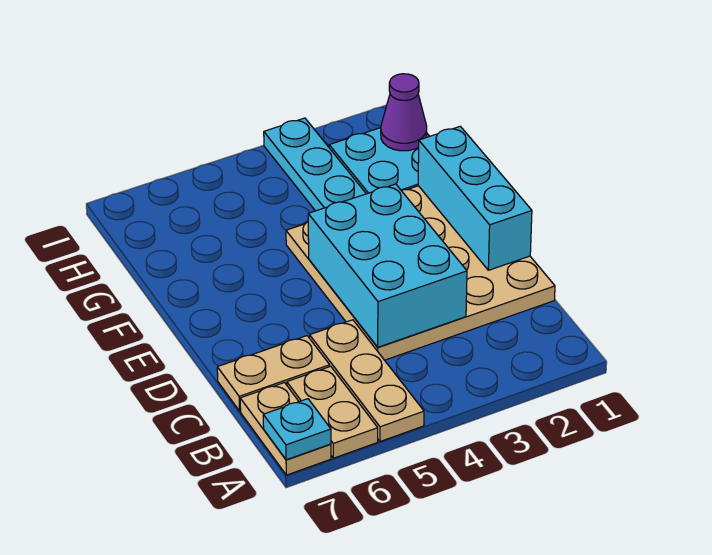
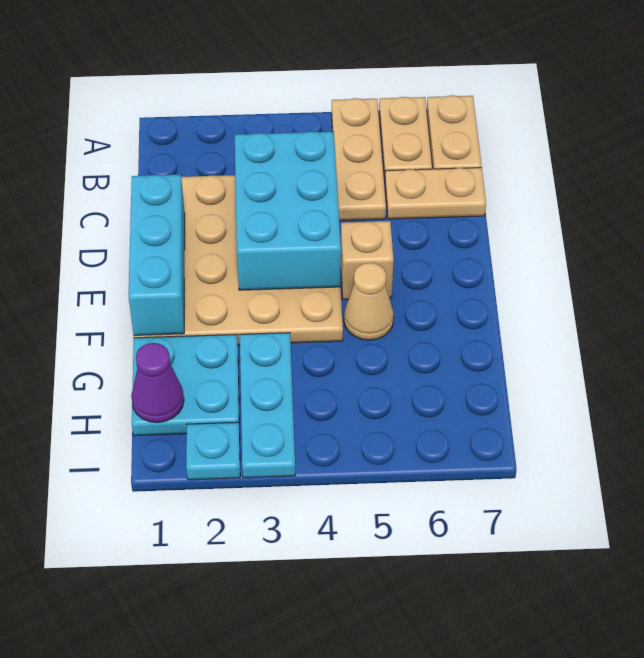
cyan 1x1 plate [263,399,331,460] -> cyan 1x1 plate moved to [186,422,240,480]
none -> tan 1x1 brick [341,221,394,300]
none -> tan 1x1 cone [344,263,394,340]

